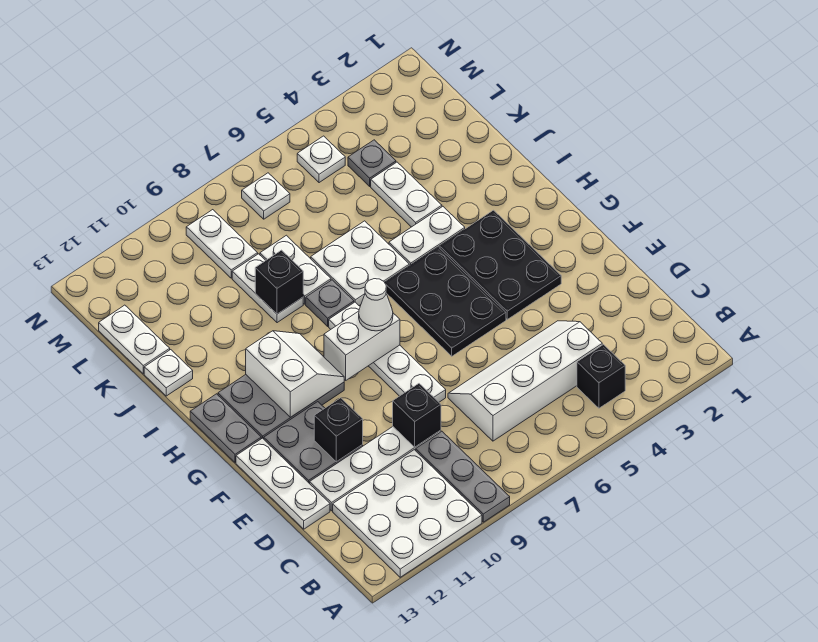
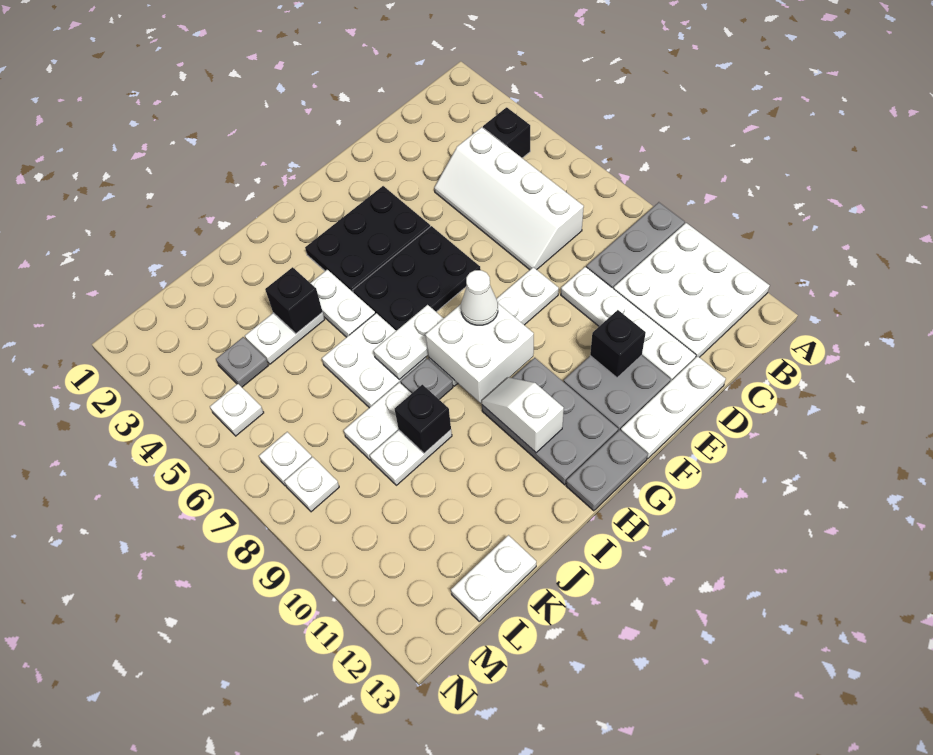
black 1x1 brick [393,384,441,447] -> black 1x1 brick moved to [265,267,322,334]
white 1x2 brick [324,311,400,380] -> white 2x2 brick [425,303,534,403]
white 2x2 slope [246,331,344,417] -> white 1x2 slope [482,377,564,453]
white 1x1 plate [144,350,193,396] -> white 1x1 plate moved to [284,457,339,512]
white 1x2 plate [186,210,258,278] -> white 1x2 plate moved to [374,305,444,380]

